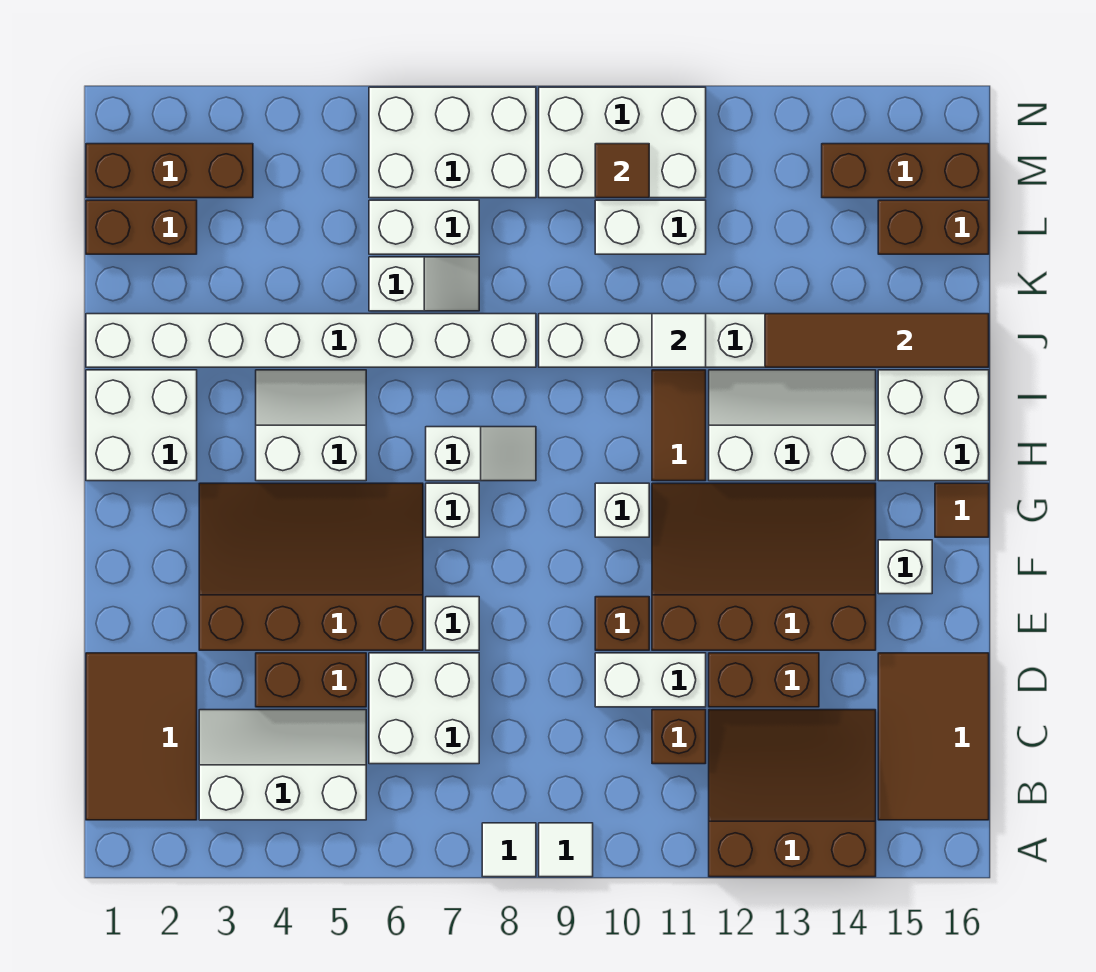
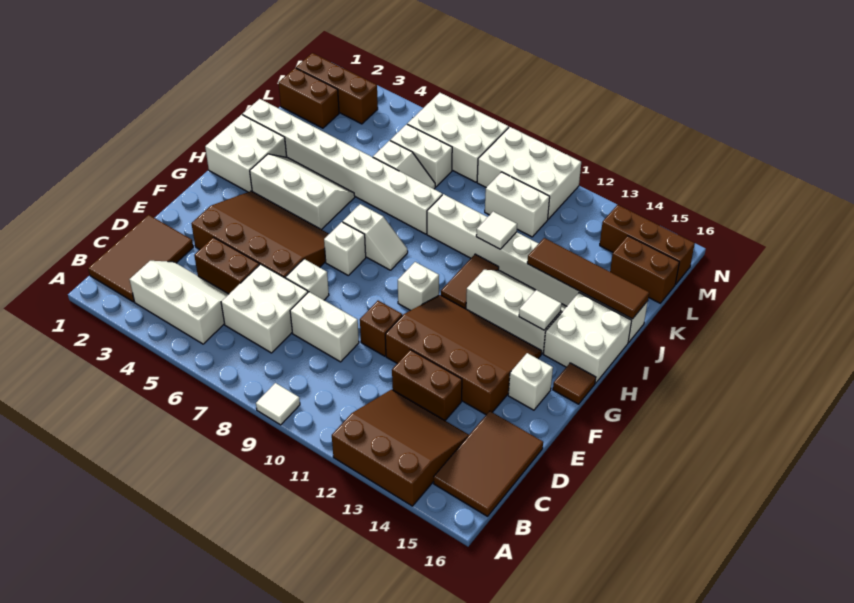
white 1x1 tile [482,823,536,877] -> white 1x1 tile moved to [519,290,561,330]
brown 1x1 brick [652,710,706,764] -> none
white 1x2 brick [595,653,706,707] -> white 1x2 brick moved to [290,292,359,362]
white 2x2 slope [256,370,366,481] -> white 2x3 slope [250,154,355,230]
brown 1x1 tile [595,144,649,198] -> none

